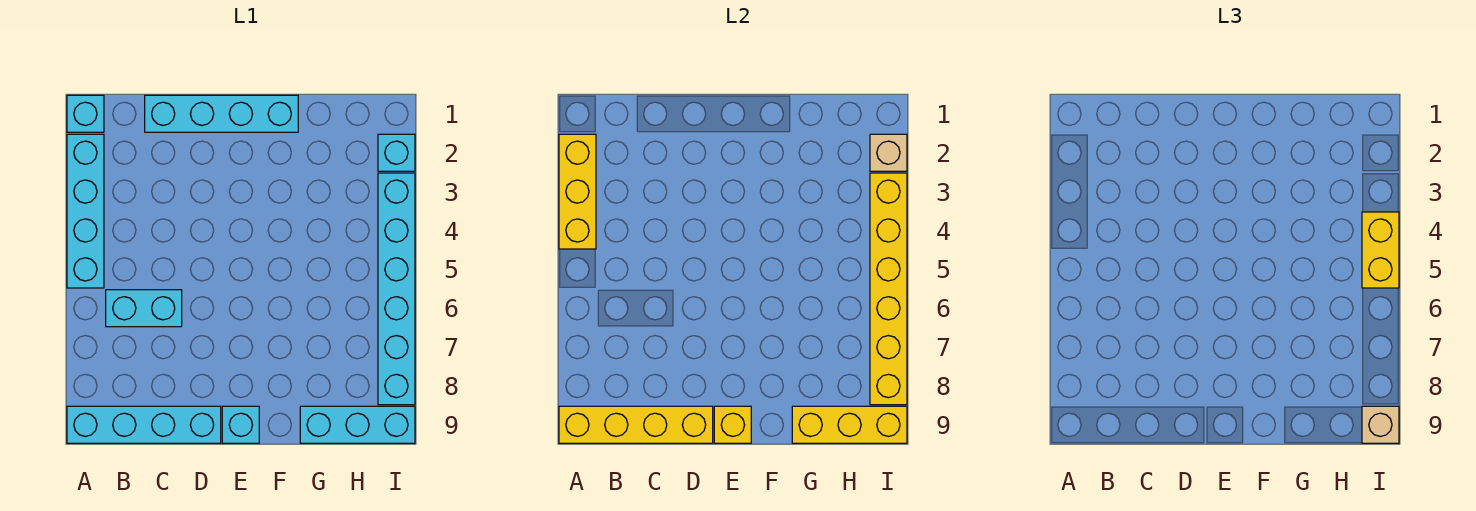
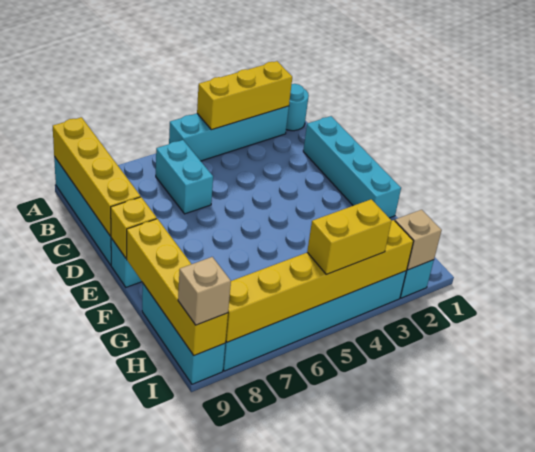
cyan 1x1 brick [67,95,104,132] -> cyan 1x1 round brick [286,84,309,131]
yellow 1x3 brick [792,406,907,443] -> yellow 1x4 brick [127,219,228,356]

